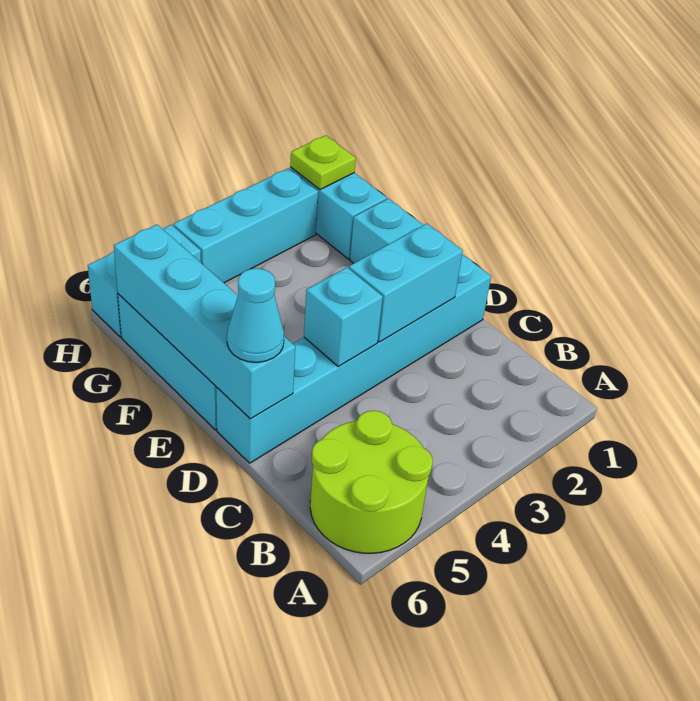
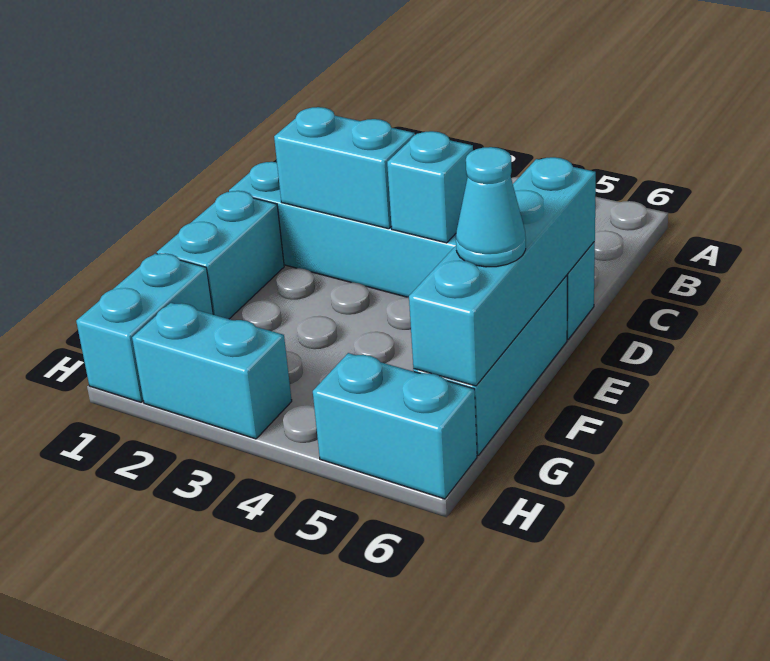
lime 2x2 round brick [310,411,433,553] -> none
cyan 1x1 cone [227,268,284,362] -> cyan 1x1 cone moved to [456,147,526,267]
lime 1x1 plate [290,135,356,190] -> none
cyan 1x3 brick [173,168,318,283] -> cyan 1x2 brick [132,303,292,439]

